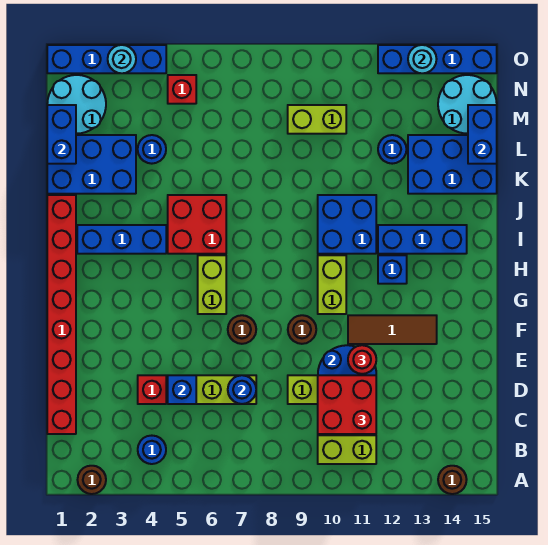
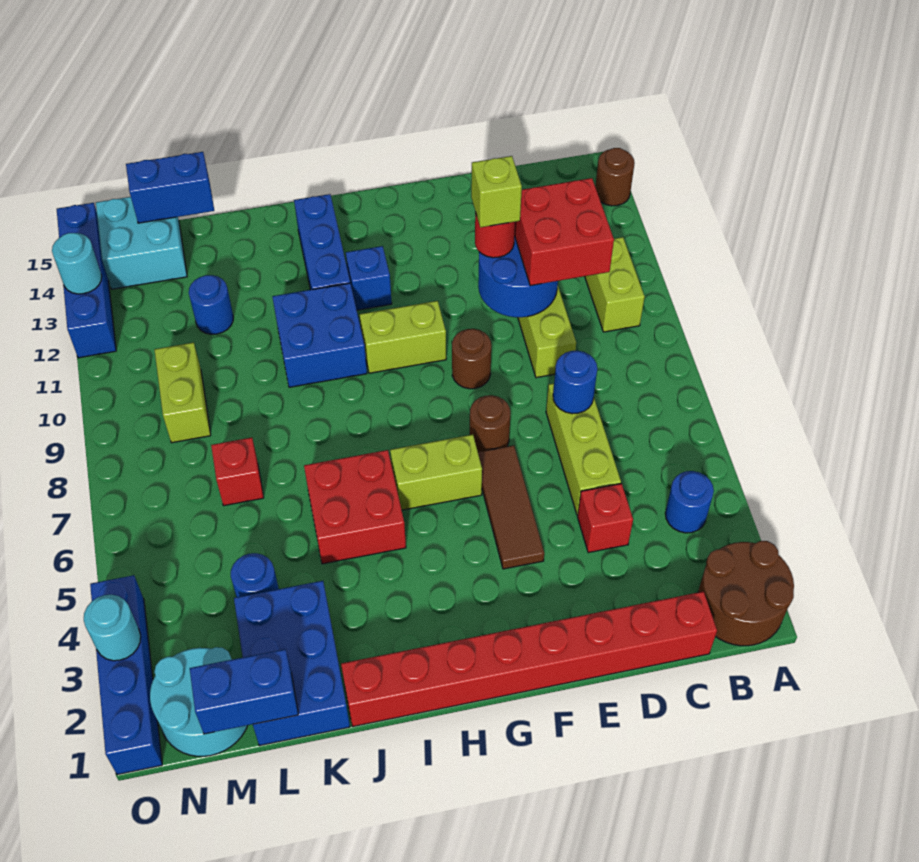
brown 1x1 round brick [78,466,106,494] -> brown 2x2 round brick [698,541,794,646]
blue 1x1 brick [168,375,196,404] -> none
none -> lime 1x1 brick [471,156,522,227]
brown 1x3 tile [348,315,437,344] -> brown 1x3 tile moved to [478,445,544,569]
blue 1x3 brick [77,225,166,254] -> none
blue 2x3 brick [408,135,497,194] -> none
cyan 2x2 round brick [438,75,497,134] -> cyan 2x2 brick [96,197,187,289]
red 1x1 brick [168,75,196,104] -> red 1x1 brick moved to [211,438,264,506]

